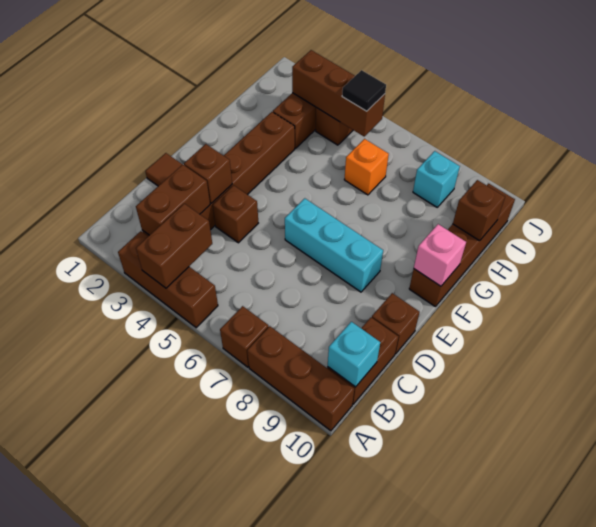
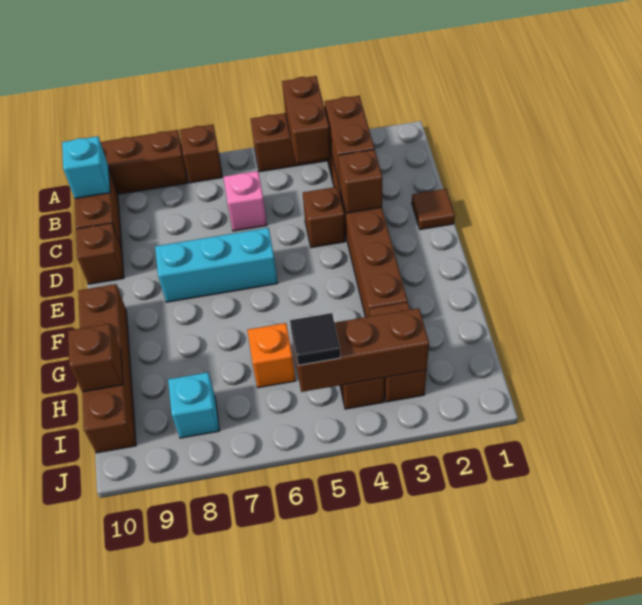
pink 1x1 brick [414,224,466,286] -> pink 1x1 brick moved to [223,171,267,231]

